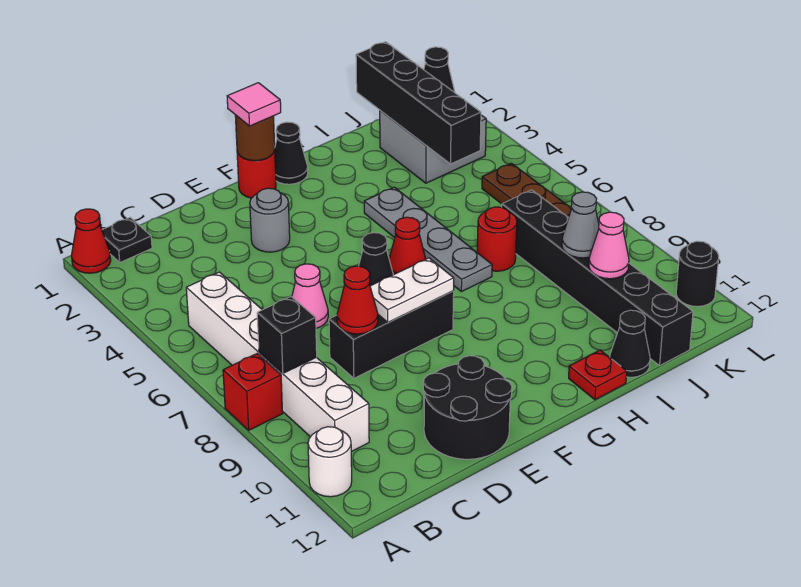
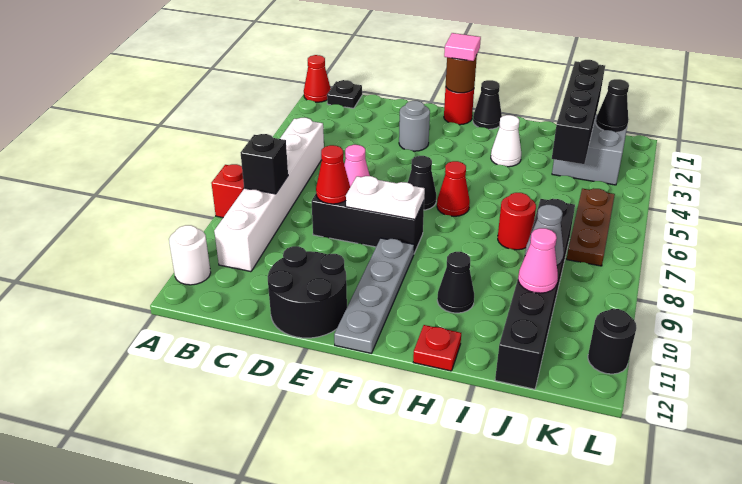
none -> white 1x1 cone [491,115,521,167]
grey 1x4 plate [364,187,492,292] -> grey 1x4 plate moved to [334,238,414,353]
black 1x1 cone [610,310,650,377] -> black 1x1 cone moved to [437,252,474,313]

